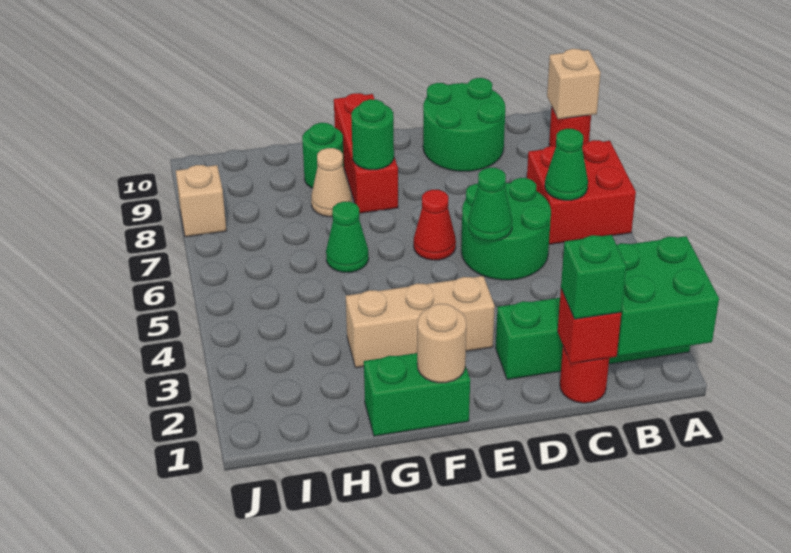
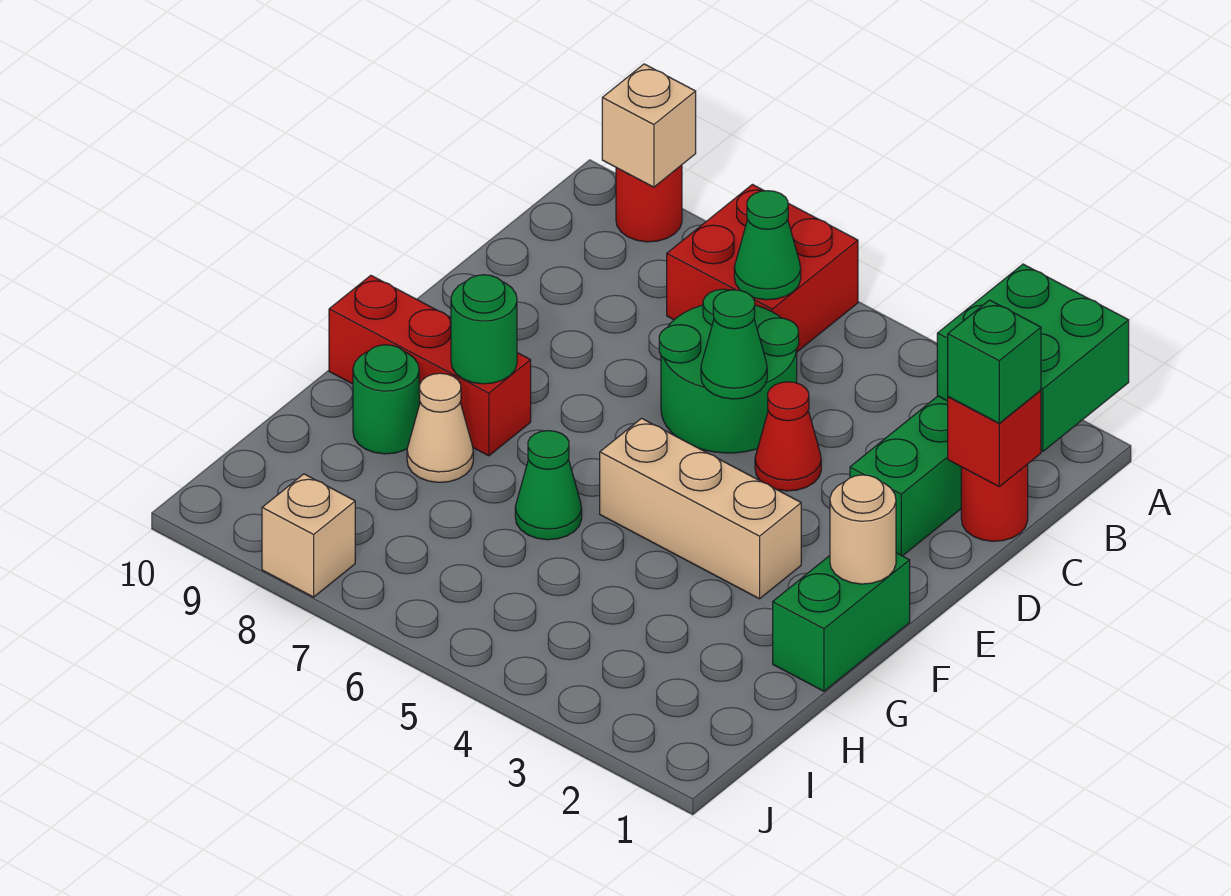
green 2x2 round brick [423,78,505,171] -> none
tan 1x3 brick [346,276,495,368] -> tan 1x3 brick turned to [600,418,801,599]
red 1x1 cone [414,190,456,260] -> red 1x1 cone moved to [755,382,821,491]

